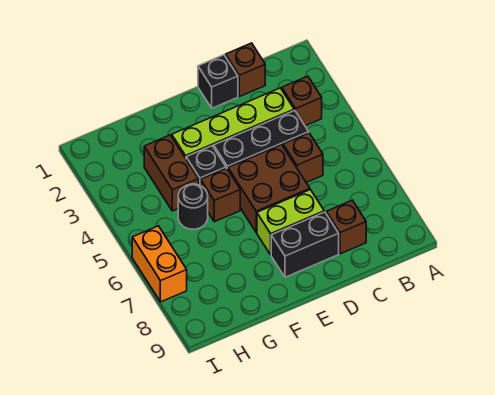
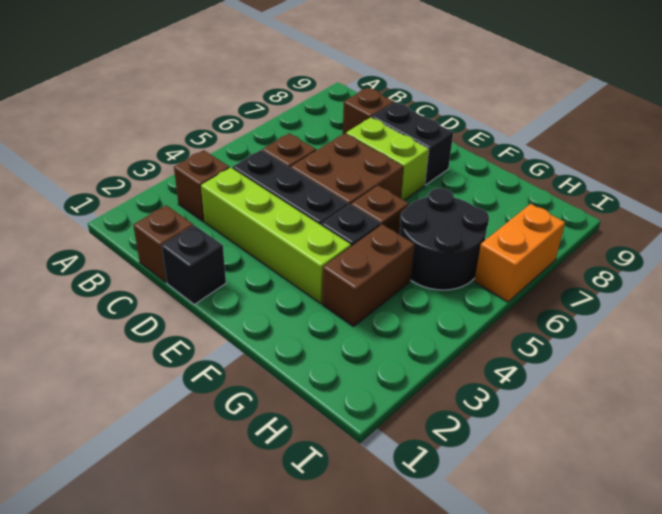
black 1x1 round brick [178,184,208,229] -> black 2x2 round brick [400,188,489,290]

